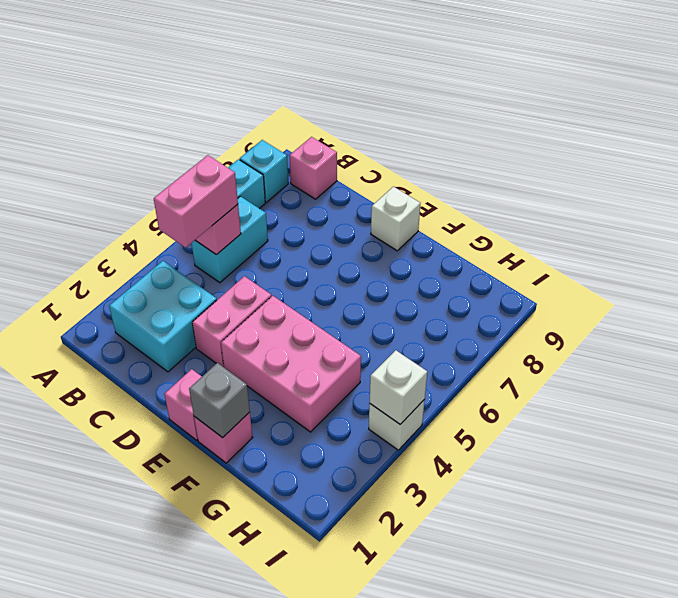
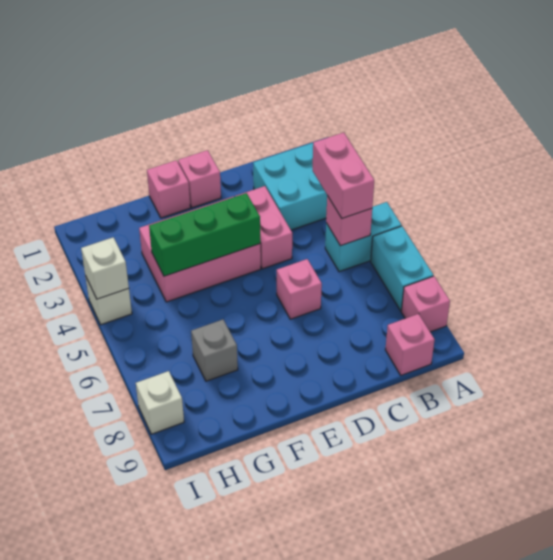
cyan 1x1 brick [240,140,288,202] -> pink 1x1 brick [401,276,450,332]
cyan 1x2 brick [192,196,268,283] -> cyan 1x2 brick turned to [325,202,402,272]
none -> pink 1x1 brick [277,259,322,319]
none -> green 1x3 brick [149,193,260,276]
white 1x1 brick [371,187,420,251] -> white 1x1 brick moved to [136,371,184,434]
grey 1x1 brick [189,363,250,438] -> grey 1x1 brick moved to [191,320,238,381]

